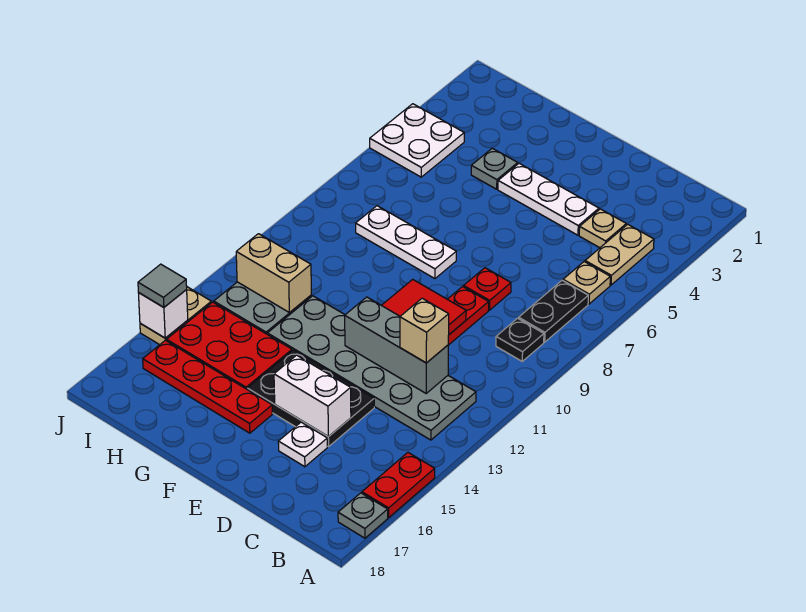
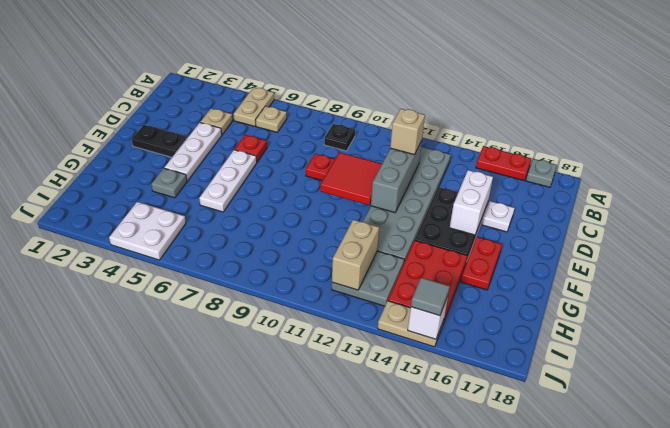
tan 1x2 plate [585,224,654,285] -> tan 1x2 plate turned to [234,87,274,126]
black 1x2 plate [519,280,588,342] -> black 1x2 plate moved to [132,125,187,157]
red 1x1 plate [464,268,511,310] -> red 1x1 plate moved to [235,135,267,162]
white 1x3 plate [356,206,456,279] -> white 1x3 plate moved to [199,150,257,212]
red 1x4 plate [143,340,272,433] -> red 1x2 plate [461,237,502,290]

